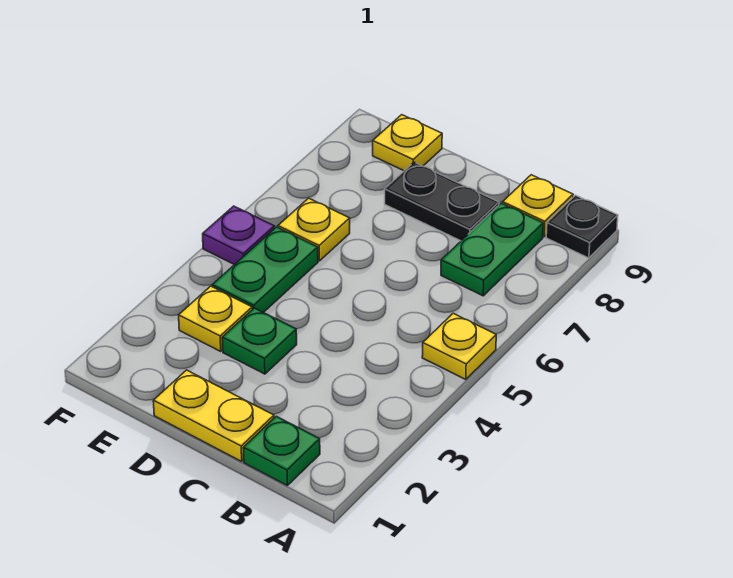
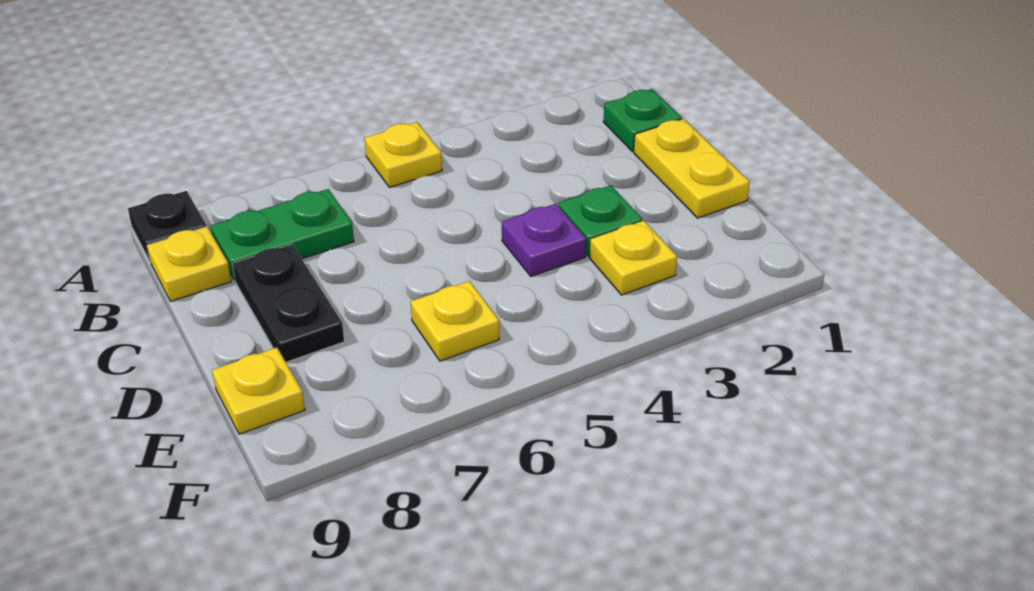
green 1x2 plate [212,227,318,313] -> none
purple 1x1 plate [203,206,274,265] -> purple 1x1 plate moved to [502,204,586,276]

